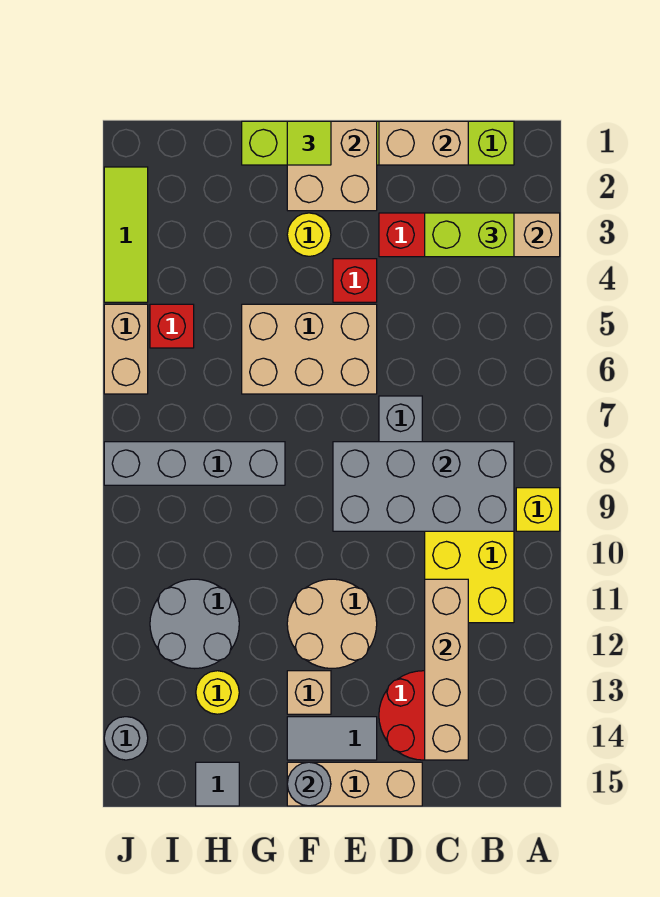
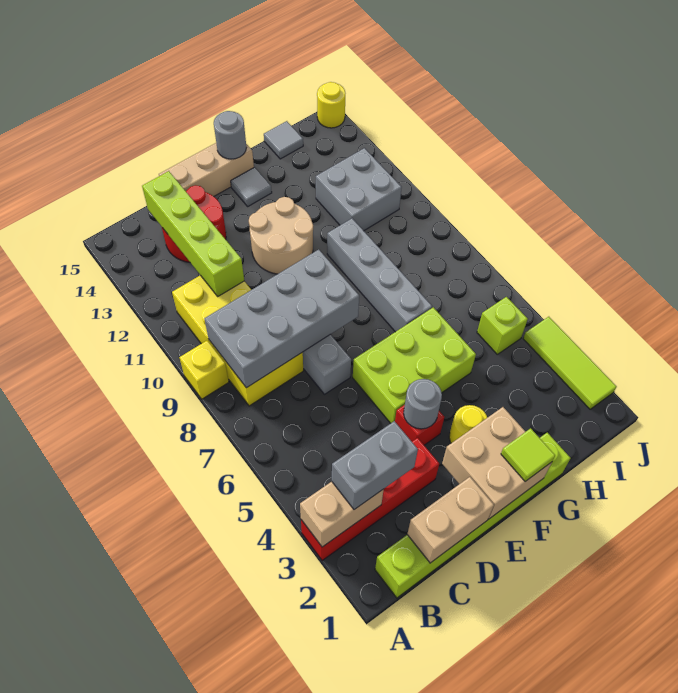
lime 1x2 brick [425,213,514,257] -> grey 1x2 brick [332,421,418,510]
tan 1x4 brick [425,579,468,760] -> lime 1x4 brick [142,171,244,296]
tan 2x3 brick [242,304,377,394] -> lime 2x3 brick [353,307,476,423]
grey 1x2 tile [287,717,377,760] -> grey 1x1 tile [231,167,272,206]
tan 1x1 brick [287,671,331,714] -> none
grey 1x4 brick [104,442,285,485] -> grey 1x4 brick turned to [327,218,432,332]
grey 2x2 round brick [150,579,239,669] -> grey 2x2 brick [316,148,402,231]
yellow 1x1 round brick [196,671,239,714] -> yellow 1x1 round brick moved to [317,82,345,128]
red 1x1 brick [150,304,194,348] -> lime 1x1 brick [477,297,528,354]
tan 1x2 brick [104,304,148,394] -> none
grey 1x1 round brick [104,717,148,760] -> grey 1x1 round brick moved to [404,379,442,429]

